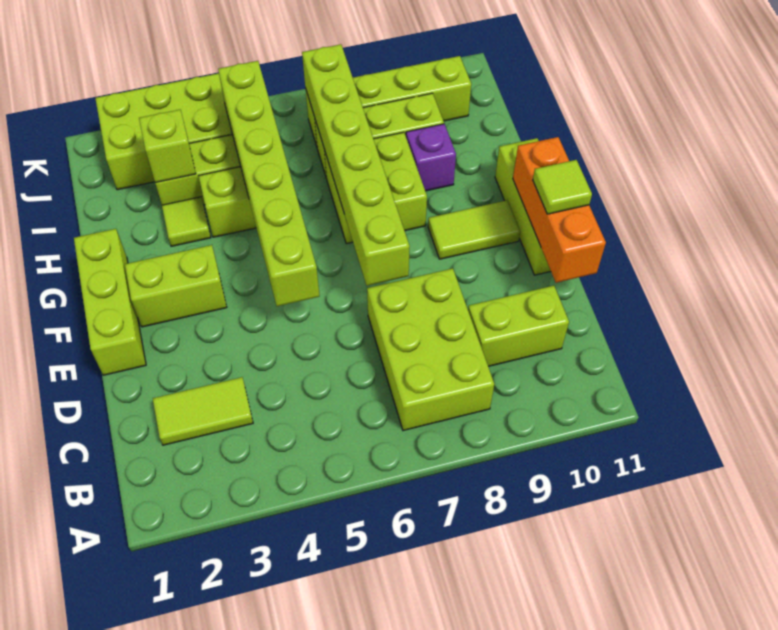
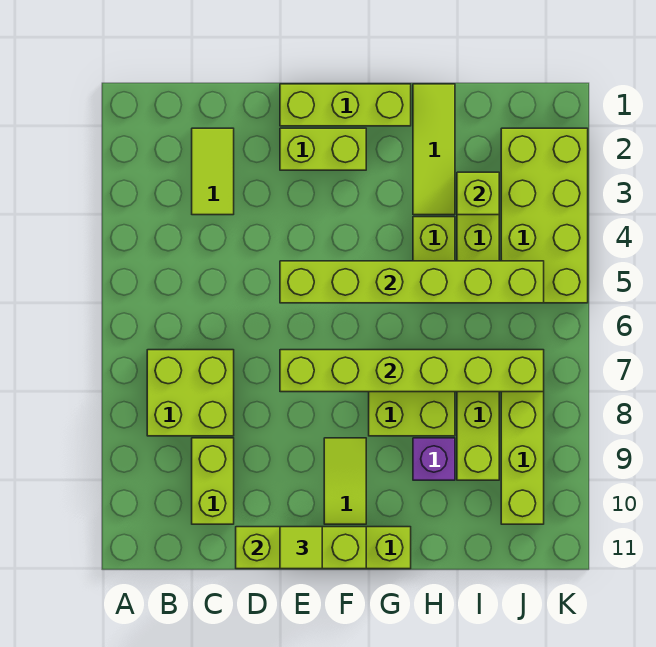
lime 2x3 brick [367,268,494,431] -> lime 2x2 brick [147,350,234,436]
orange 1x3 brick [513,137,606,283] -> lime 1x3 brick [236,527,366,569]
lime 1x2 brick [125,245,227,327] -> lime 1x2 brick turned to [280,128,366,170]
lime 1x1 tile [162,197,211,246] -> lime 1x3 tile [413,84,455,215]

